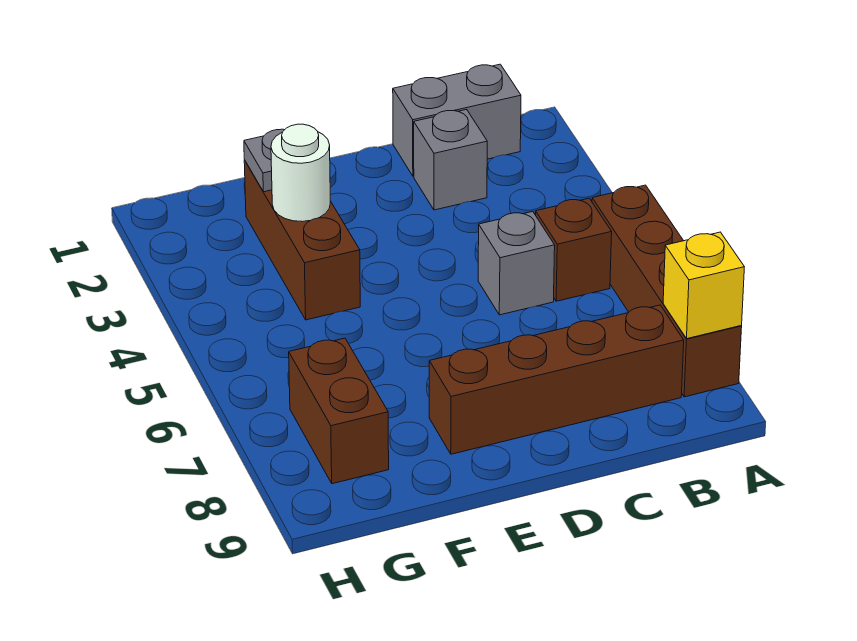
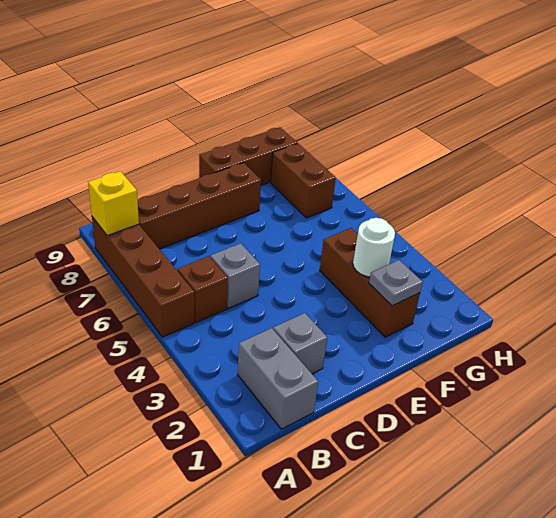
grey 1x2 brick [393,64,521,176] -> grey 1x2 brick turned to [238,328,318,429]
none -> brown 1x3 brick [199,127,297,185]

